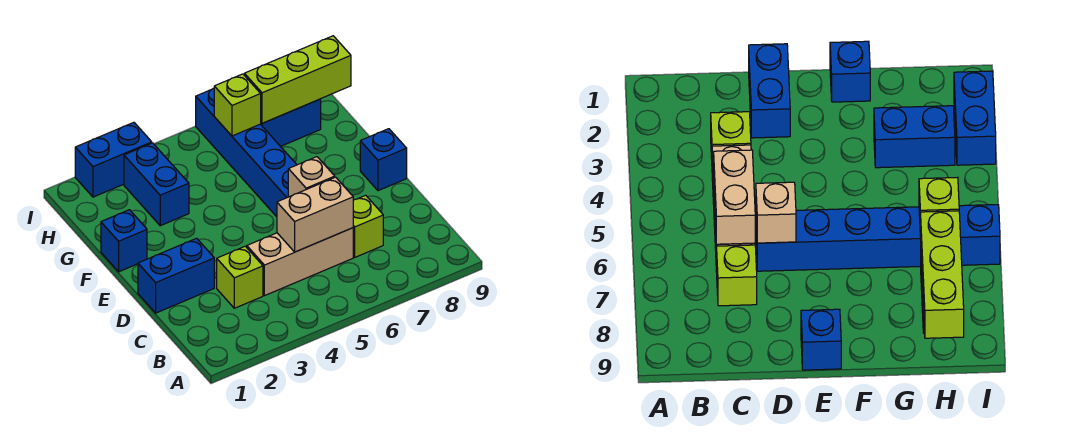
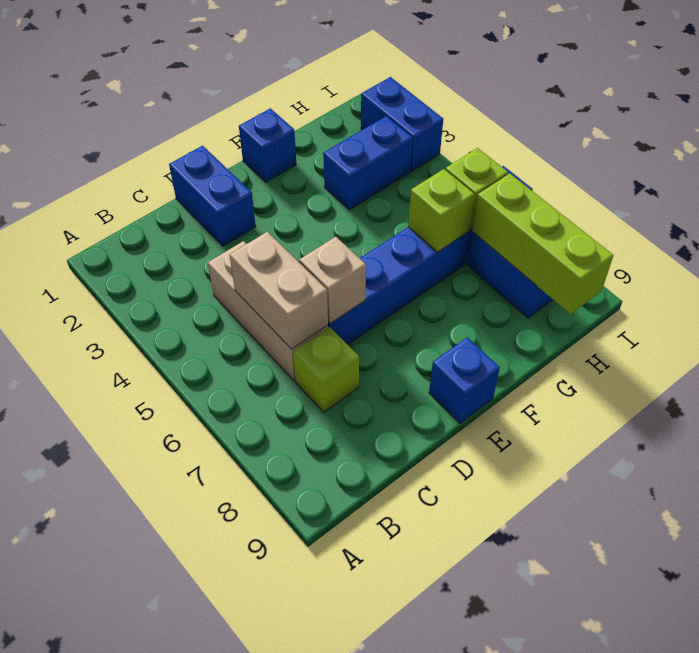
lime 1x1 brick [217,246,263,308] -> lime 1x1 brick moved to [408,169,474,252]

